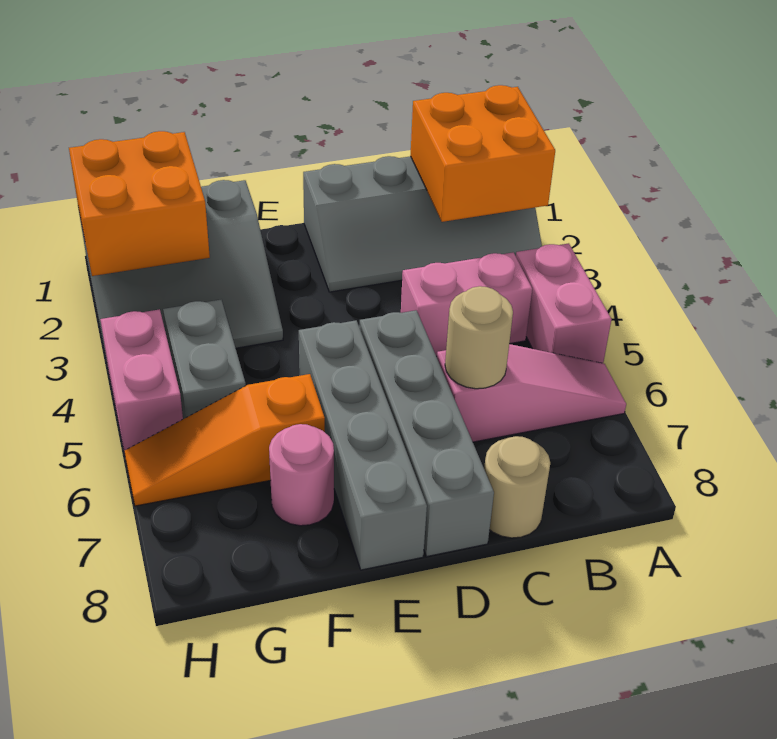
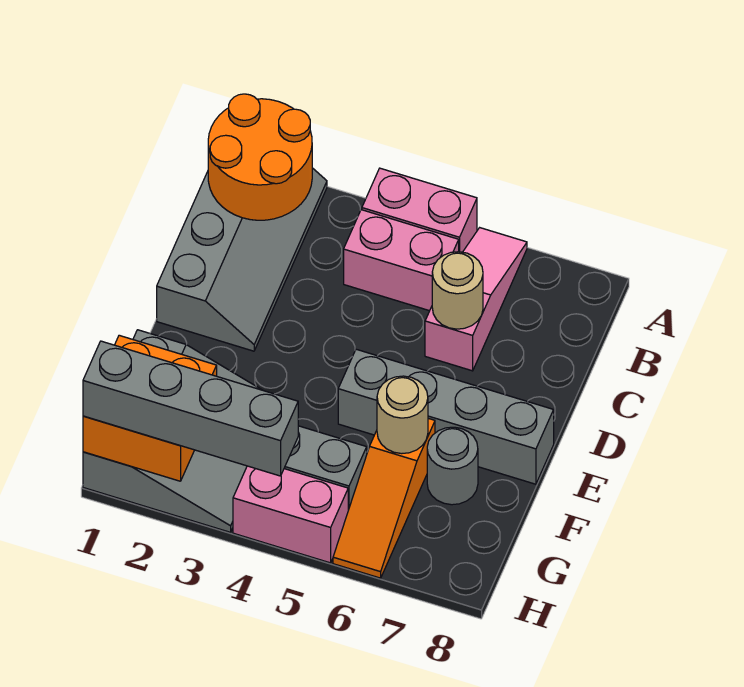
orange 2x2 brick [410,85,555,222] -> orange 2x2 round brick [208,94,312,220]
pink 1x2 brick [401,252,532,356] -> pink 1x2 brick turned to [344,210,459,311]
tan 1x1 round brick [484,436,550,538] -> tan 1x1 round brick moved to [377,376,428,454]
grey 1x4 brick [359,310,494,556] -> grey 1x4 brick moved to [83,341,298,476]
pink 1x1 round brick [269,424,334,526] -> grey 1x1 round brick [427,427,478,505]

